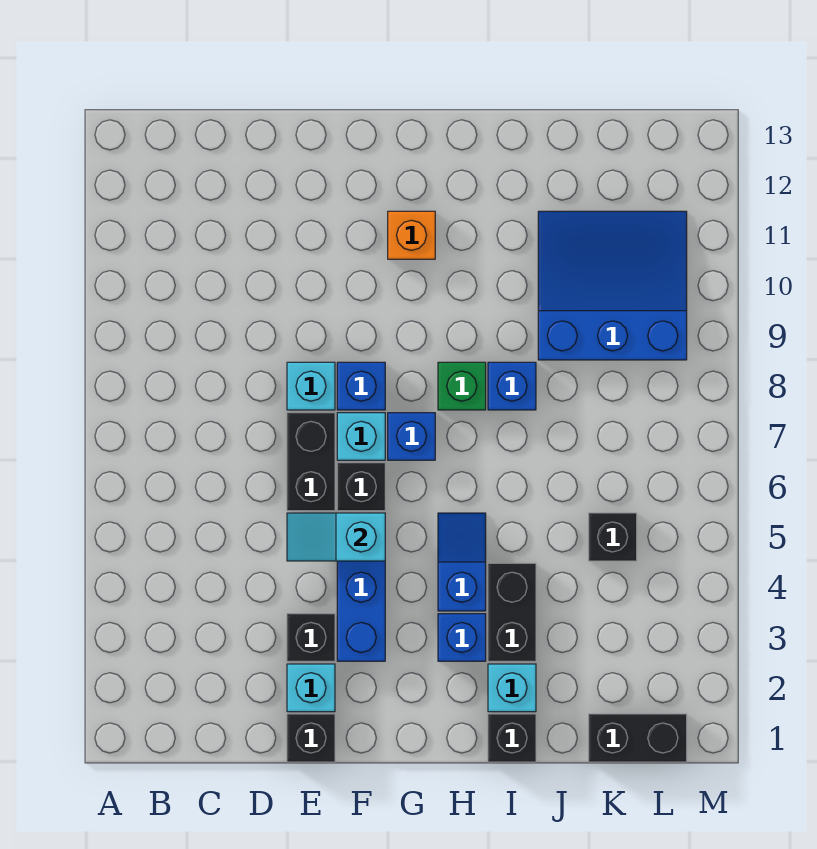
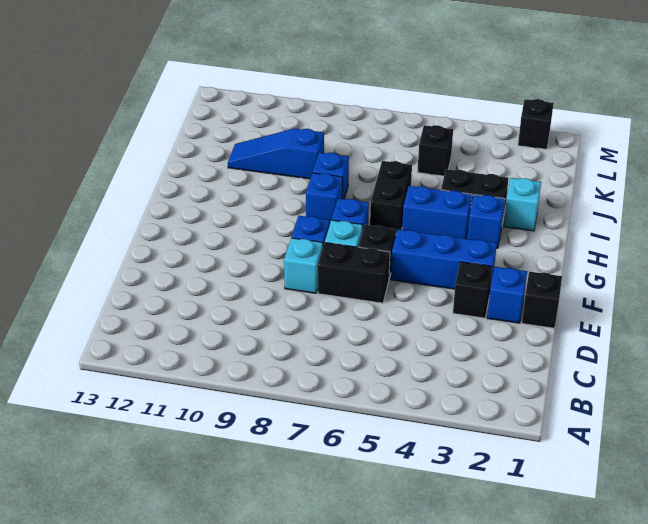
cyan 1x1 brick [287,664,335,712] -> blue 1x1 brick [487,267,527,323]
cyan 1x2 slope [287,513,385,561] -> none
orange 1x1 brick [388,211,435,259] -> none
blue 1x2 slope [438,513,486,611] -> blue 1x2 brick [402,186,472,239]
green 1x1 brick [438,362,486,410] -> blue 1x1 brick [306,173,343,223]
black 1x1 brick [488,714,536,762] -> black 1x1 brick moved to [518,99,554,149]
blue 3x3 slope [538,211,687,360] -> blue 1x3 slope [228,129,324,179]
black 1x2 brick [589,714,687,762] -> black 1x2 brick moved to [370,161,412,233]

